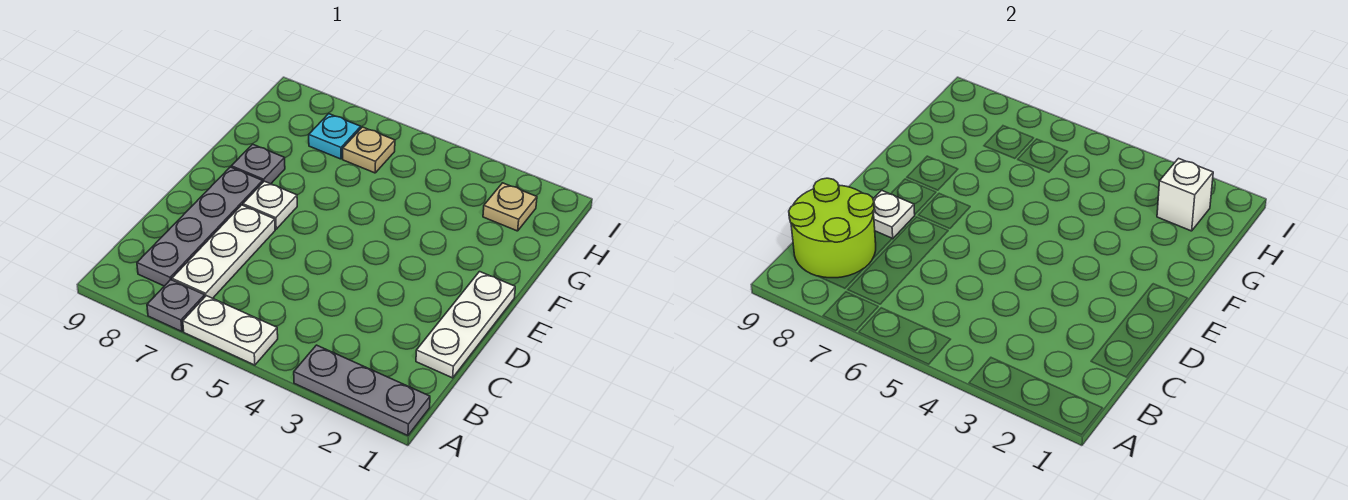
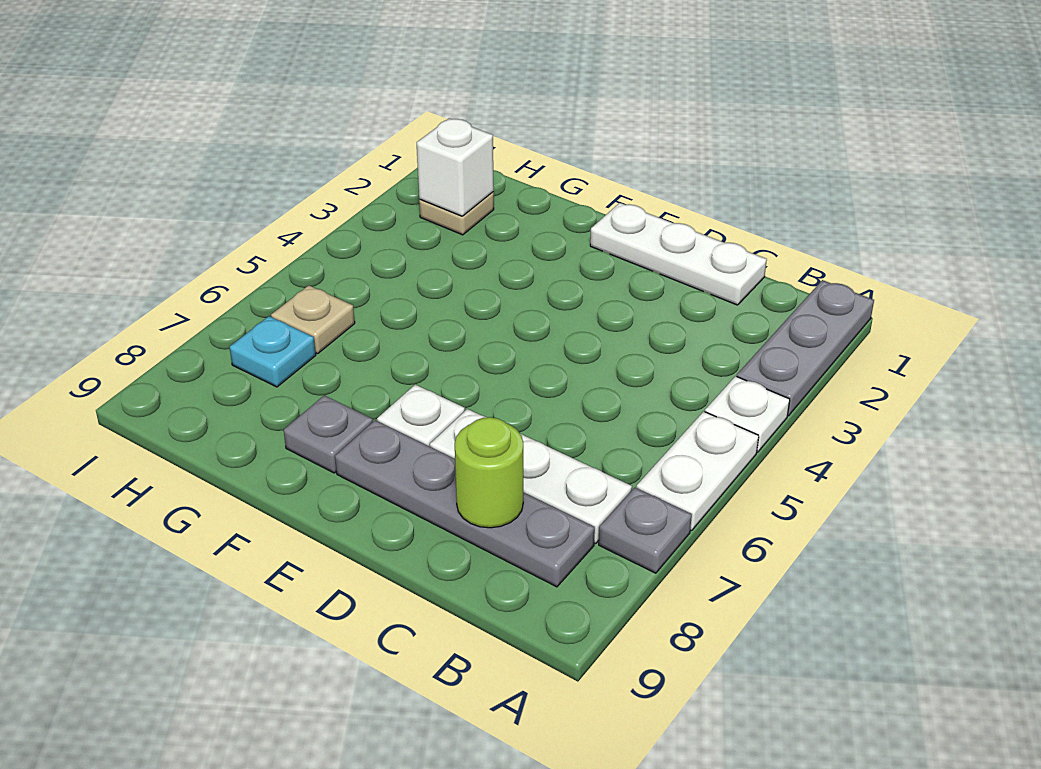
lime 2x2 round brick [789,178,876,278] -> lime 1x1 round brick [455,417,523,528]
white 1x1 plate [873,190,915,239] -> white 1x1 plate moved to [705,376,790,452]

